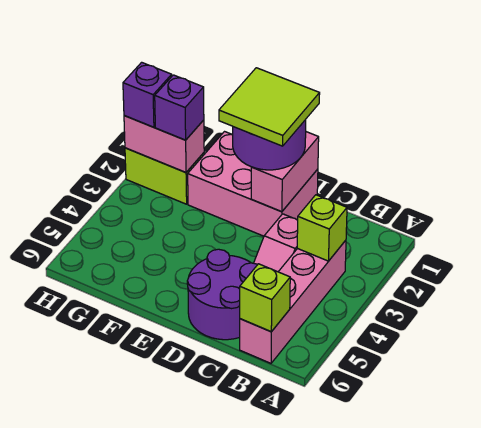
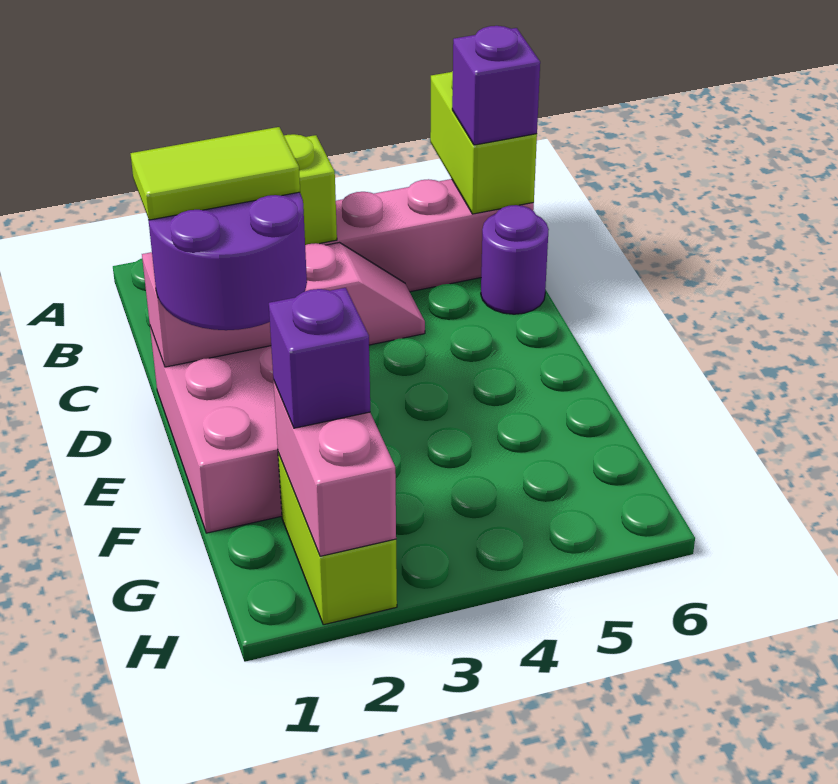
lime 1x1 brick [240,264,290,332] -> lime 1x2 brick [430,71,537,214]
purple 2x2 round brick [187,249,258,340] -> purple 1x1 round brick [481,205,549,314]
lime 2x2 tile [219,68,320,146] -> lime 1x2 tile [130,127,300,220]
purple 1x1 brick [123,62,172,127] -> purple 1x1 brick moved to [452,26,540,145]

